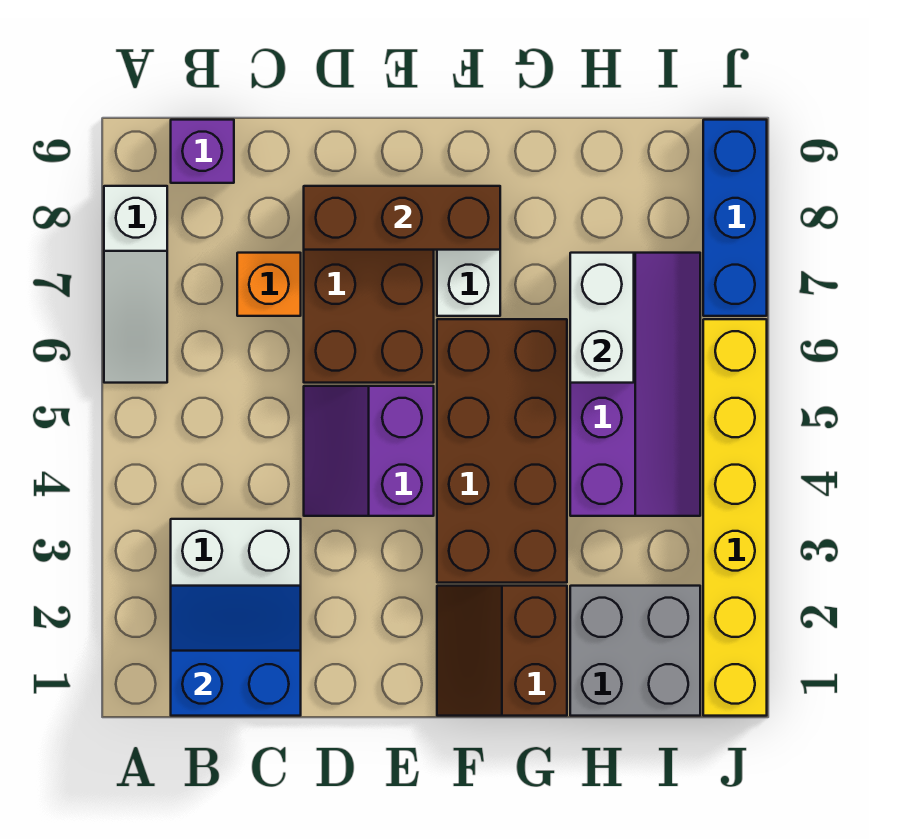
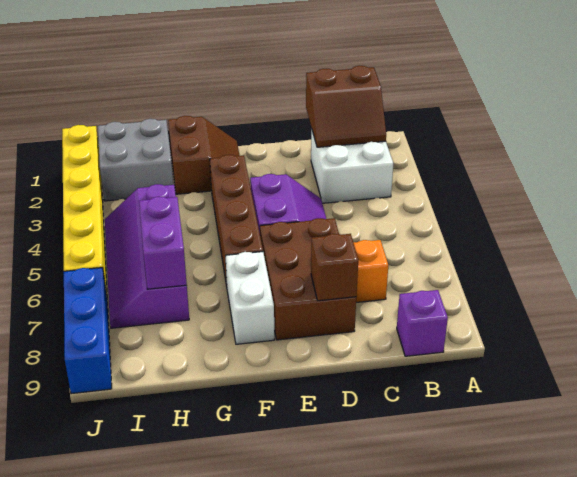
white 1x3 slope [104,186,167,383] -> none
blue 2x2 slope [171,586,301,716] -> brown 2x2 slope [306,66,386,147]
brown 1x3 brick [304,186,500,250] -> brown 1x1 brick [311,234,358,301]
brown 2x4 brick [437,319,567,583] -> brown 1x4 brick [210,155,263,286]
white 1x2 brick [570,253,634,383] -> purple 1x2 brick [139,197,187,289]

